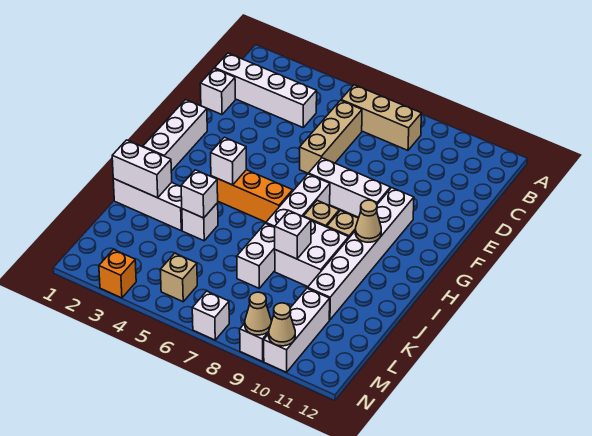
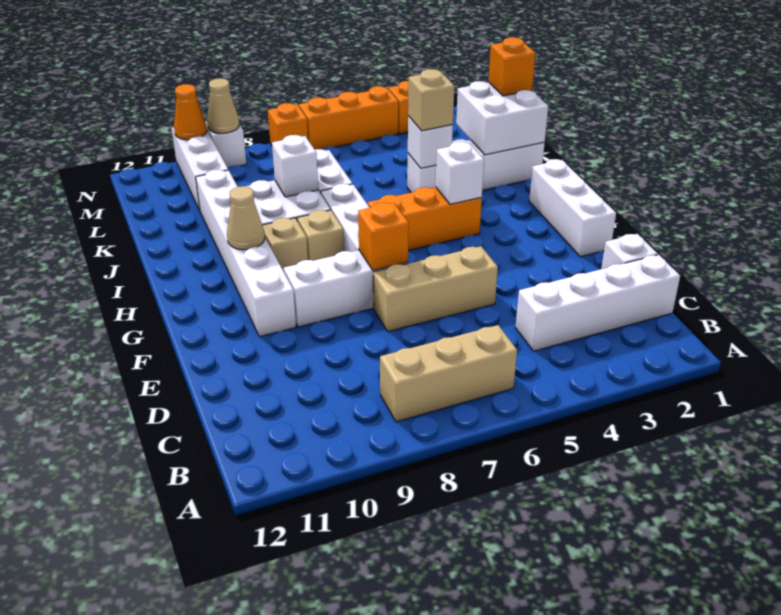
tan 1x3 brick [300,100,362,174] -> tan 1x3 brick turned to [373,246,498,332]
none -> orange 1x1 brick [358,202,409,270]
white 1x2 brick [112,140,172,198] -> white 2x2 brick [456,81,548,155]
none -> orange 1x1 brick [489,37,535,96]
tan 1x1 brick [160,253,197,302] -> tan 1x1 brick moved to [408,69,454,131]
none -> orange 1x3 brick [299,86,398,150]
white 1x1 brick [192,291,229,340] -> orange 1x1 brick [268,103,308,145]
tan 1x1 cone [269,303,295,346] -> orange 1x1 cone [174,84,207,140]

